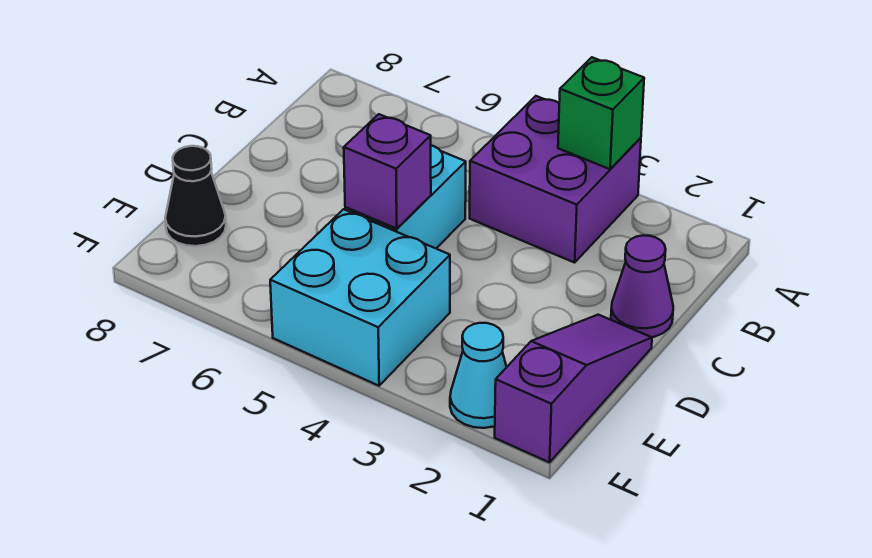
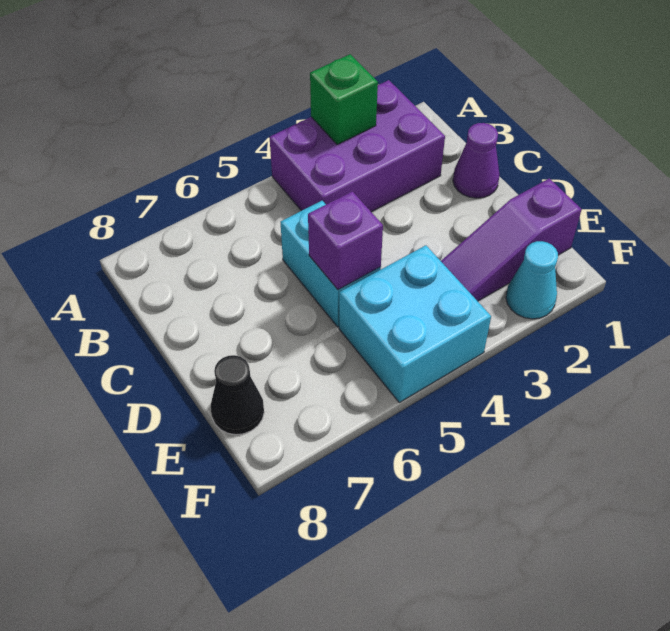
purple 2x2 brick [470,96,641,263] -> purple 2x3 brick [270,80,445,212]
purple 1x3 slope [495,315,652,462] -> purple 1x3 slope turned to [441,178,582,301]

